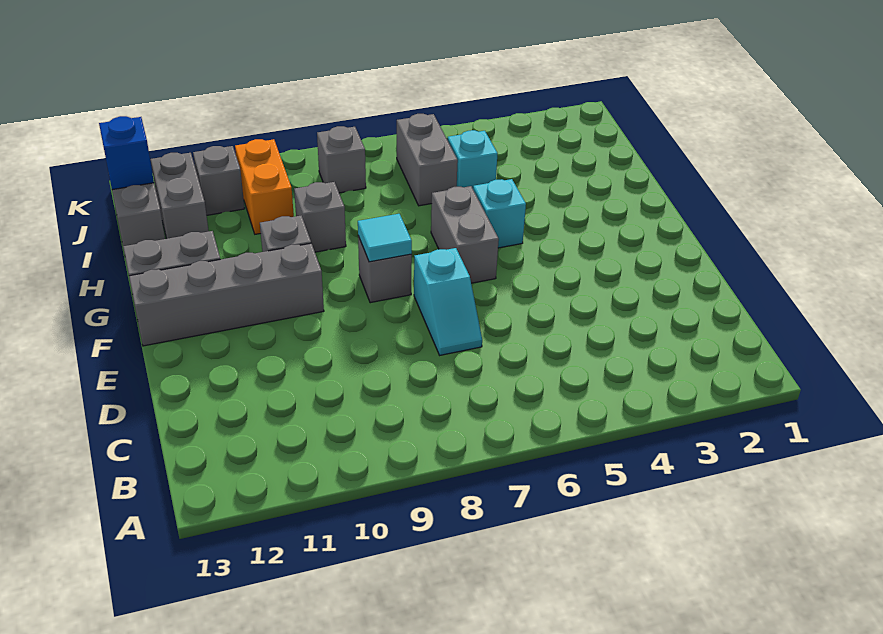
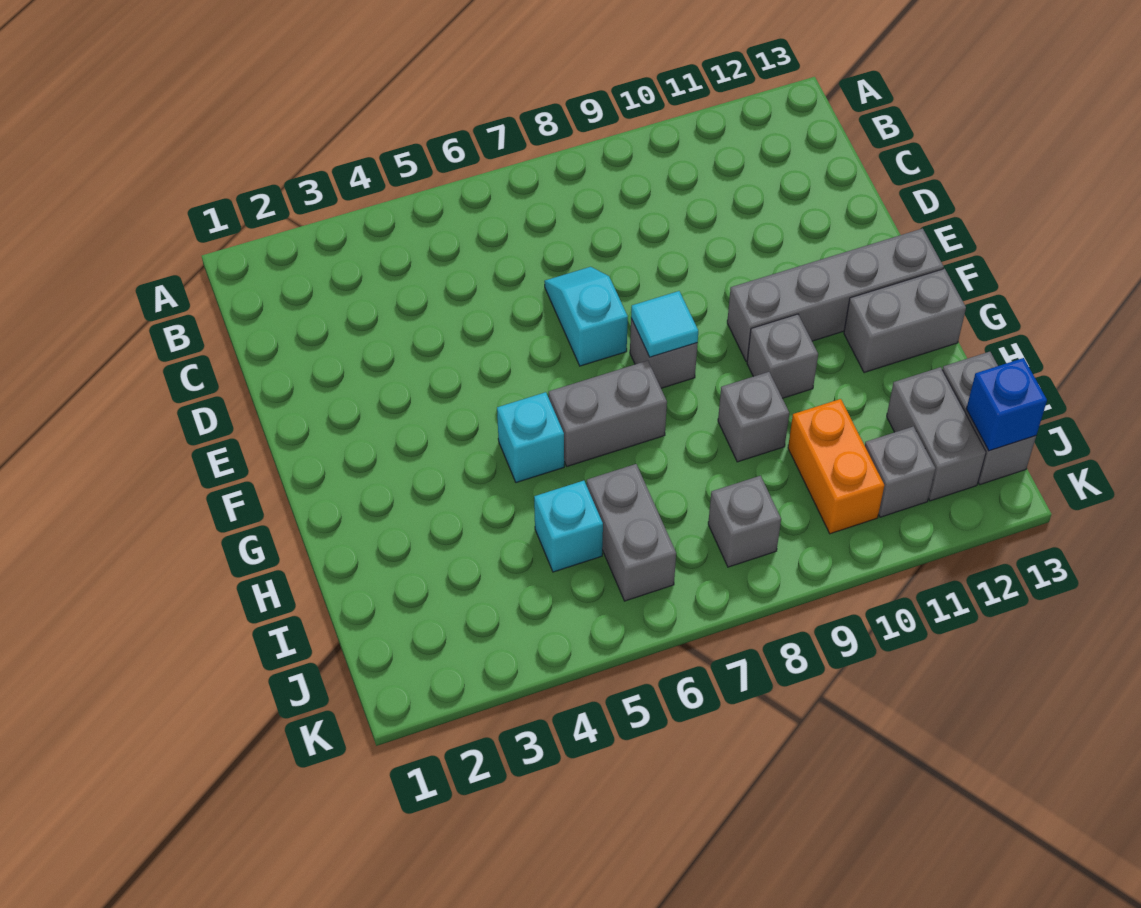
grey 1x2 brick [431,186,499,283] -> grey 1x2 brick turned to [549,361,667,466]

